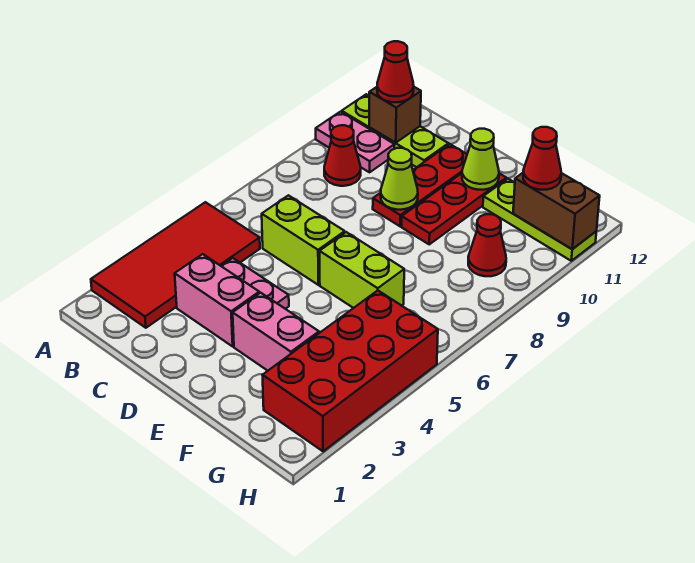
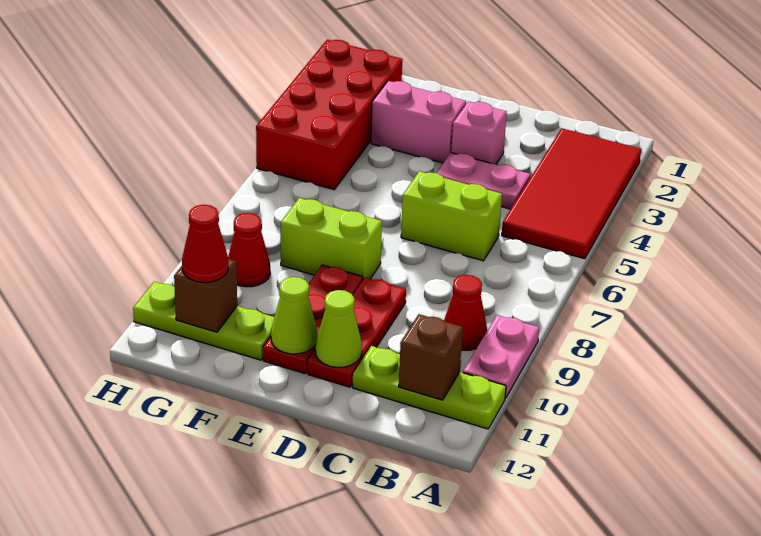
pink 1x2 plate [316,112,395,172] -> pink 1x2 plate turned to [463,315,539,398]
red 1x1 cone [377,41,414,102] -> none
pink 1x2 brick [175,254,259,346] -> pink 1x1 brick [451,101,507,164]
lime 1x1 cone [381,148,418,210] -> lime 1x1 cone moved to [315,290,362,367]
lime 1x2 brick [320,232,404,308] -> lime 1x2 brick moved to [281,198,382,279]
brown 1x2 brick [513,173,600,249] -> brown 1x1 brick [174,259,237,332]

